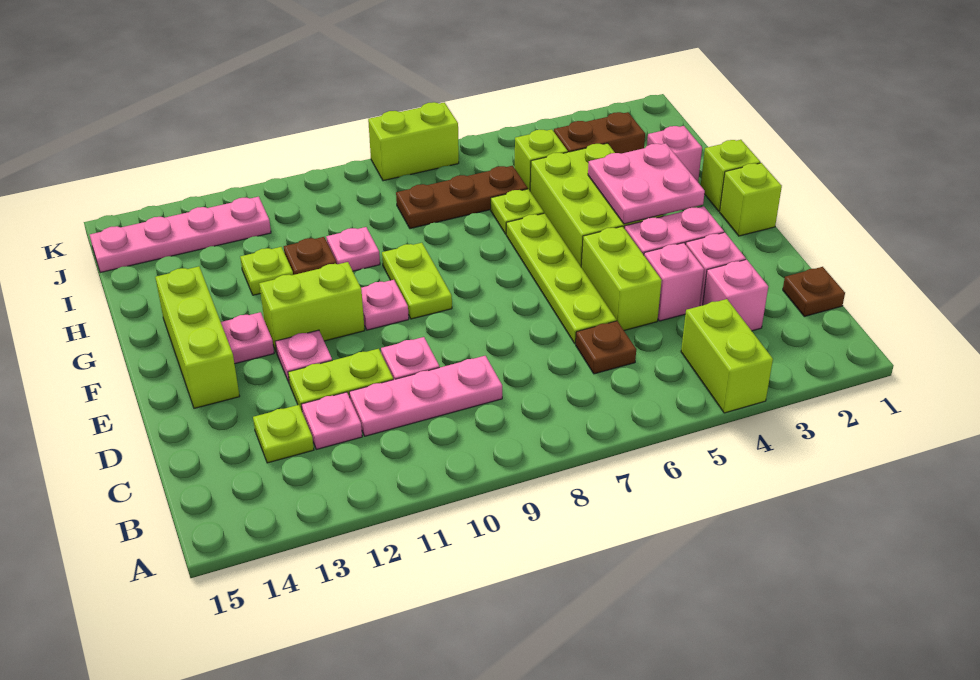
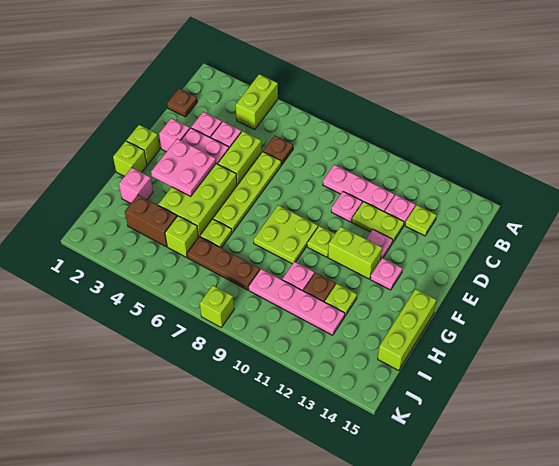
pink 1x1 brick [703,259,768,331] -> pink 1x1 brick moved to [159,118,190,152]
lime 1x3 brick [155,266,240,408] -> lime 1x3 brick moved to [378,289,436,371]
lime 1x2 plate [382,243,452,319] -> lime 2x2 plate [254,205,318,264]
pink 1x1 plate [361,280,409,330] -> lime 1x1 plate [307,226,335,257]
pink 1x4 plate [90,197,271,273] -> pink 1x4 plate moved to [249,269,345,335]
lime 1x2 brick [368,102,459,181] -> lime 1x1 brick [200,285,234,327]

